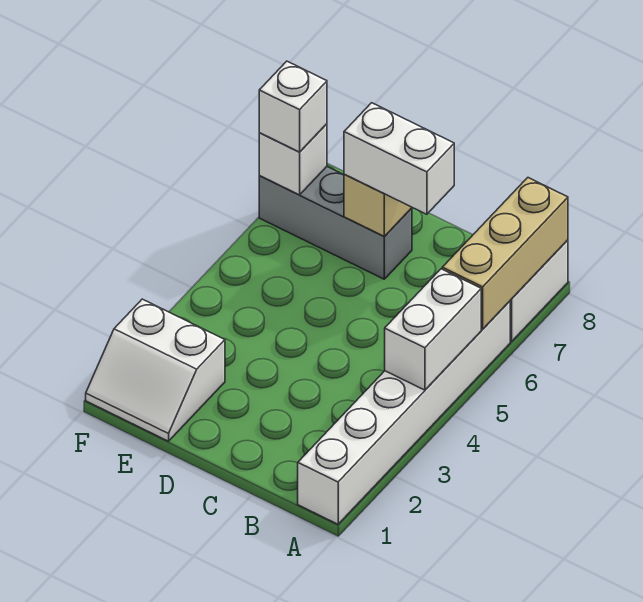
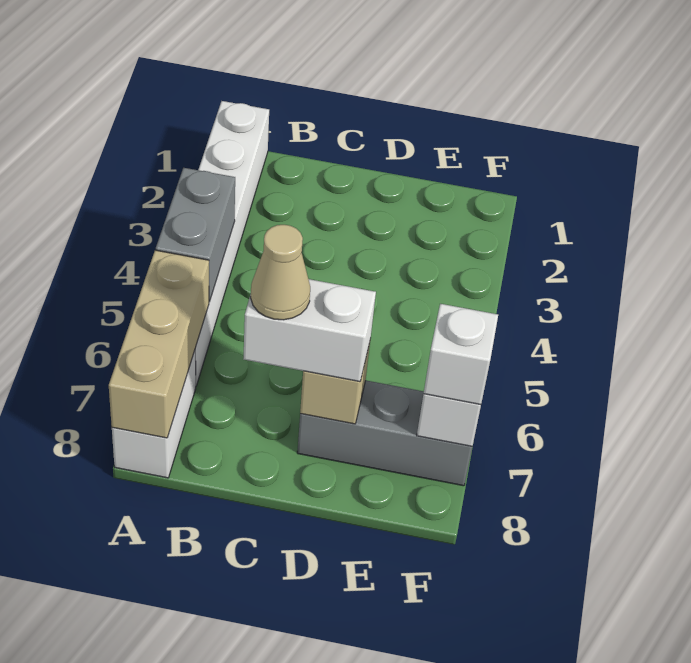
white 1x2 brick [385,269,481,390] -> grey 1x2 brick [156,168,235,302]
none -> tan 1x1 cone [251,225,310,320]
white 2x2 slope [86,299,225,441] -> none

